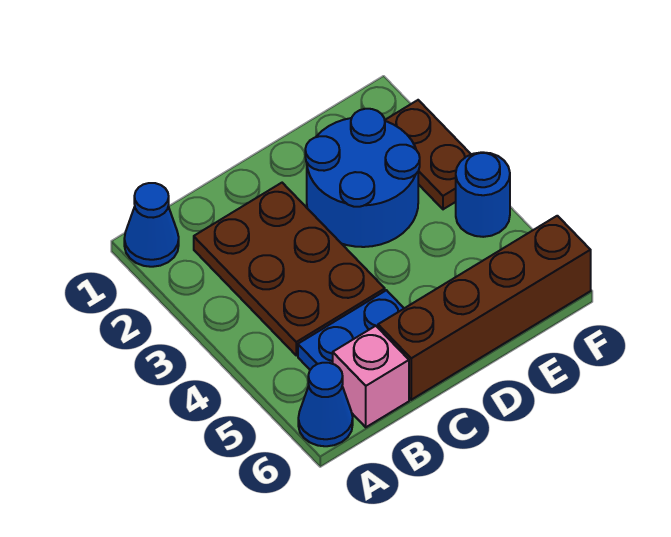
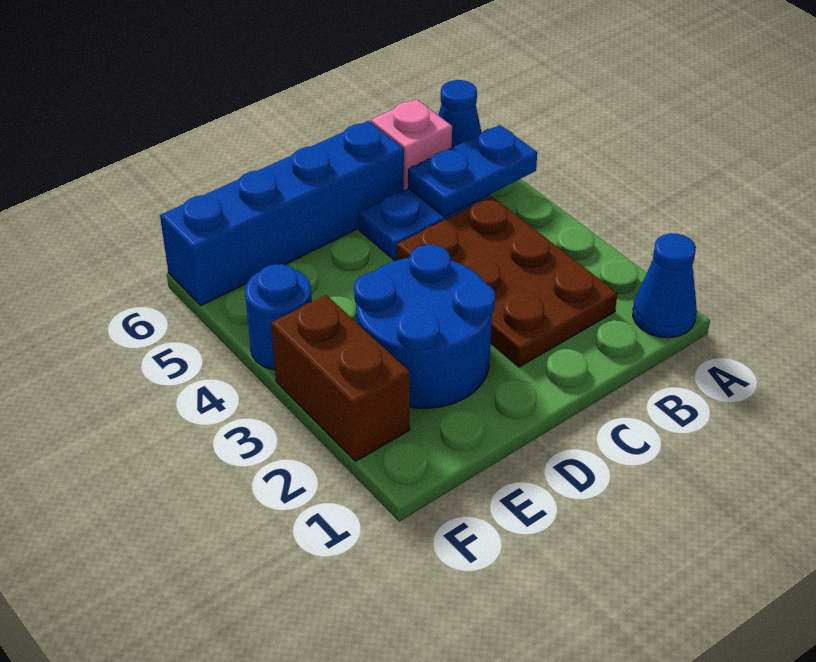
none -> blue 1x2 plate [408,125,537,217]
brown 1x4 brick [378,216,591,400] -> blue 1x4 brick [160,121,404,306]
brown 1x2 plate [385,100,471,209] -> brown 1x2 brick [271,295,410,461]

